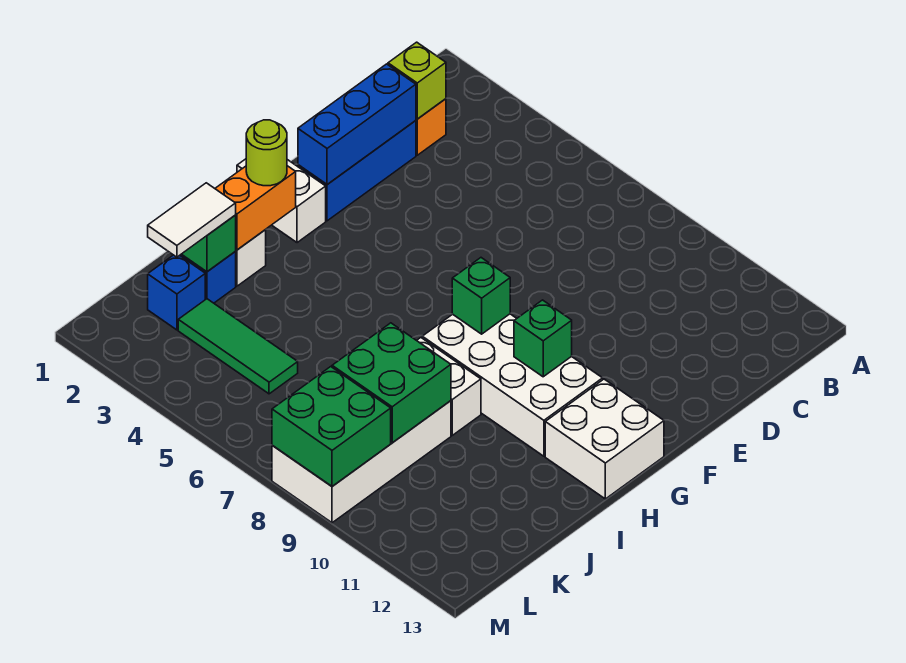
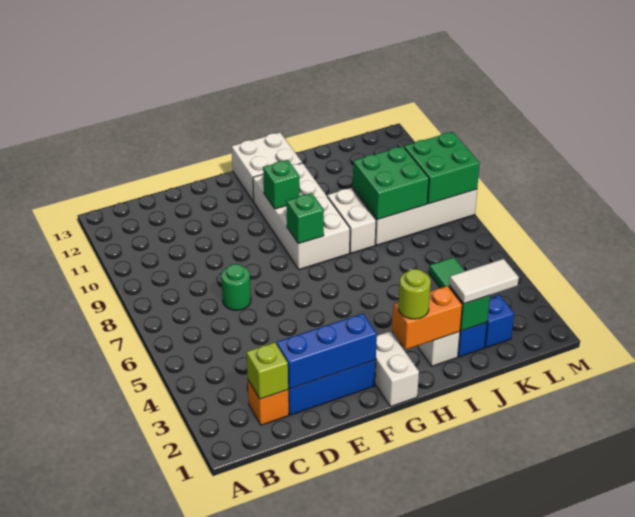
none -> green 1x1 round brick [221,264,251,310]

